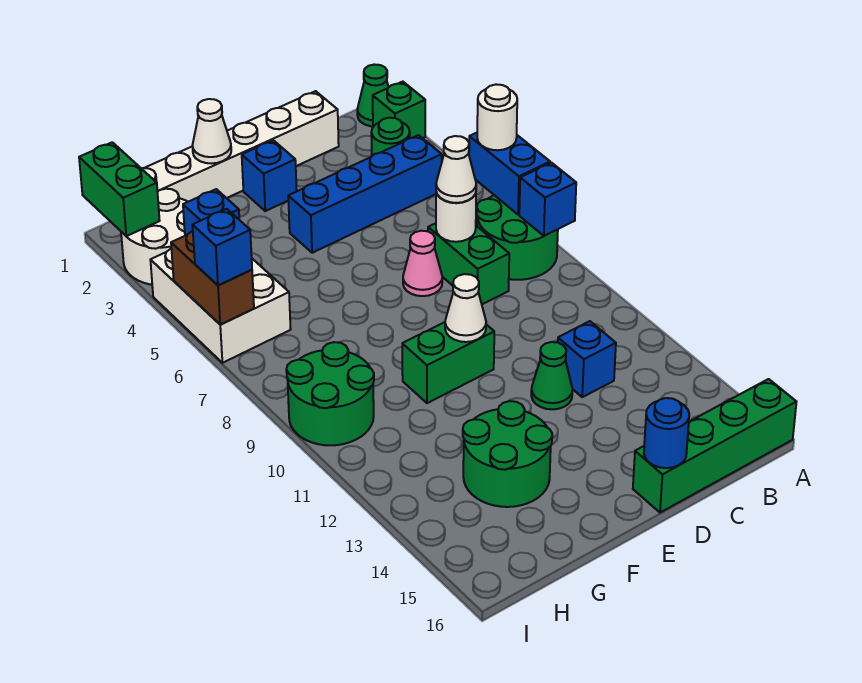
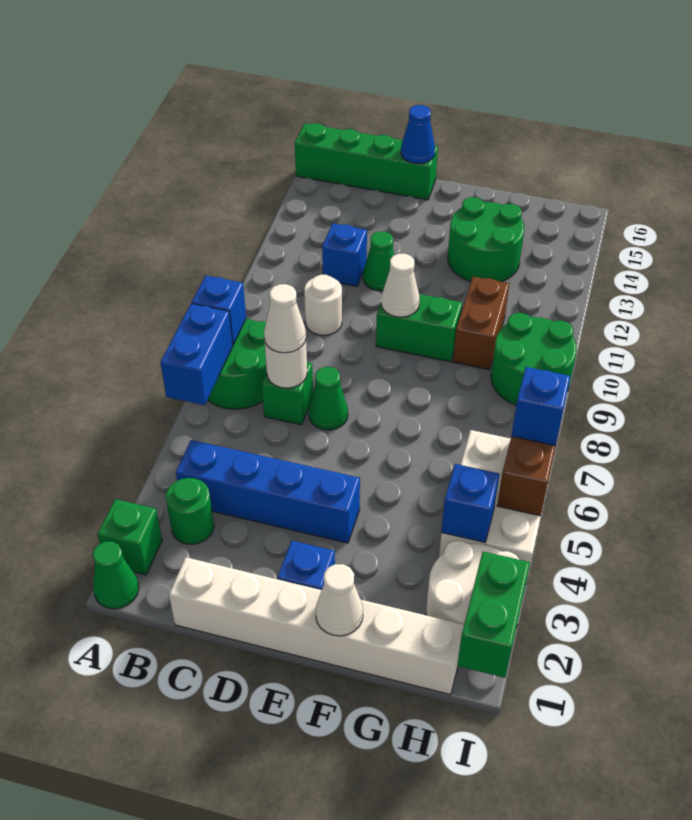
white 1x1 round brick [477,84,517,150] -> white 1x1 round brick moved to [304,275,342,335]
green 1x2 brick [428,223,509,304] -> green 1x1 brick [262,362,313,425]
pink 1x1 cone [403,231,442,296] -> green 1x1 cone [309,367,348,430]
blue 1x1 round brick [644,398,689,468] -> blue 1x1 cone [401,105,435,164]
none -> brown 1x2 brick [453,276,509,370]

